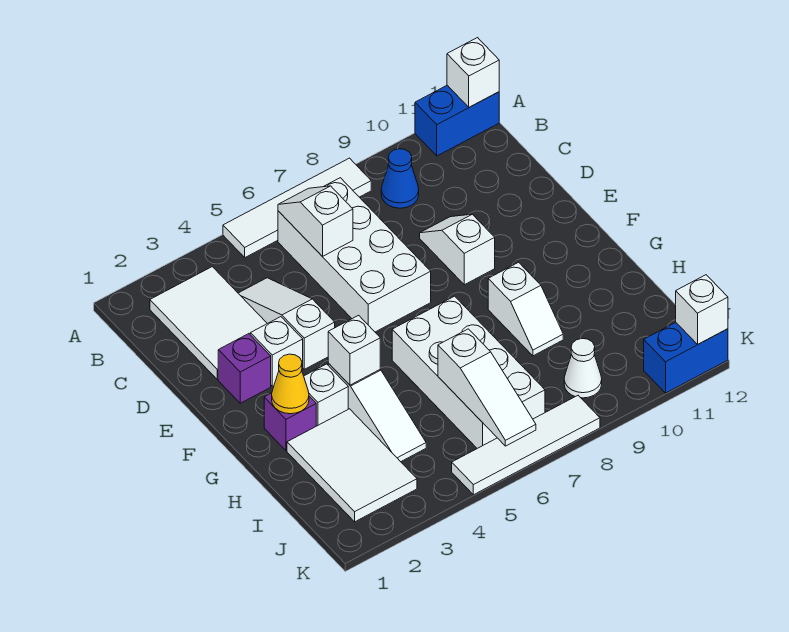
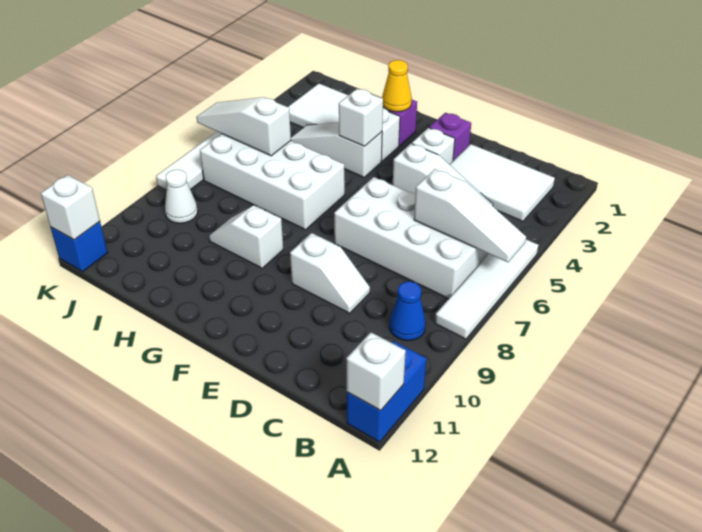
white 1x2 slope [278,186,353,256] -> white 1x3 slope [414,169,526,262]
blue 1x2 brick [644,323,728,393] -> blue 1x1 brick [50,222,108,272]

